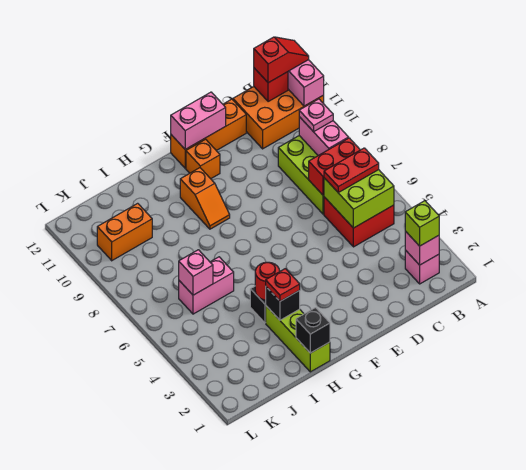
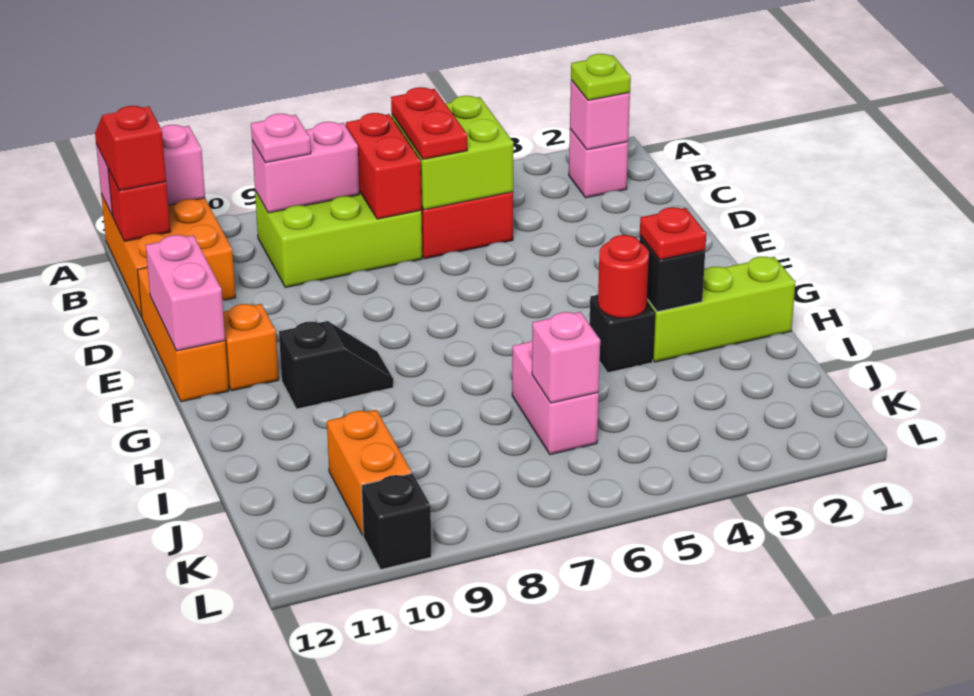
lime 1x1 brick [405,201,439,246] -> lime 1x1 plate [571,54,631,100]
orange 1x2 slope [180,168,230,229] -> black 1x2 slope [279,321,393,409]
black 1x1 brick [296,308,330,353] -> black 1x1 brick moved to [362,473,431,570]

